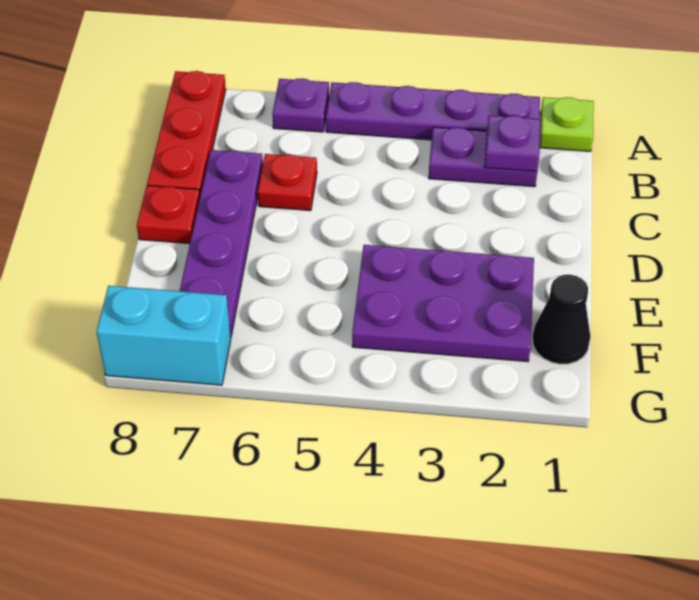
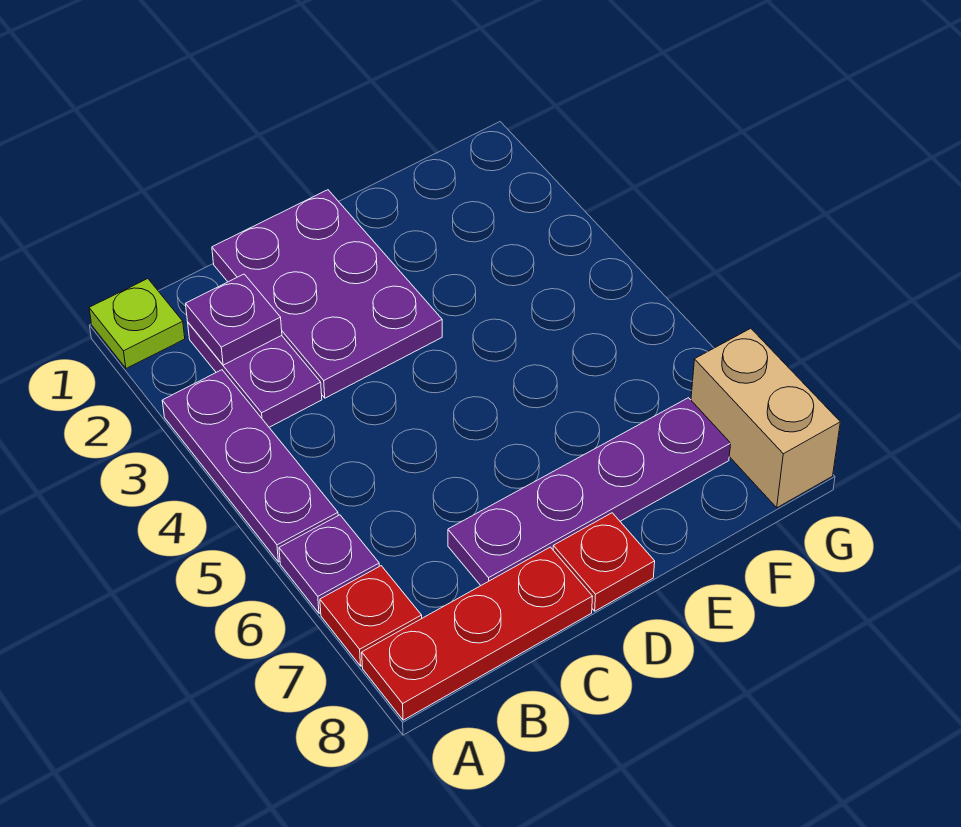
purple 1x4 plate [326,82,540,140] -> purple 1x3 plate [162,370,338,562]
red 1x1 plate [258,154,317,211] -> red 1x1 plate moved to [320,566,422,666]
purple 2x3 plate [352,245,534,362] -> purple 2x3 plate moved to [212,190,442,398]
black 1x1 cone [532,275,591,364] -> none
cyan 1x2 brick [97,286,231,385] -> tan 1x2 brick [691,328,840,508]

